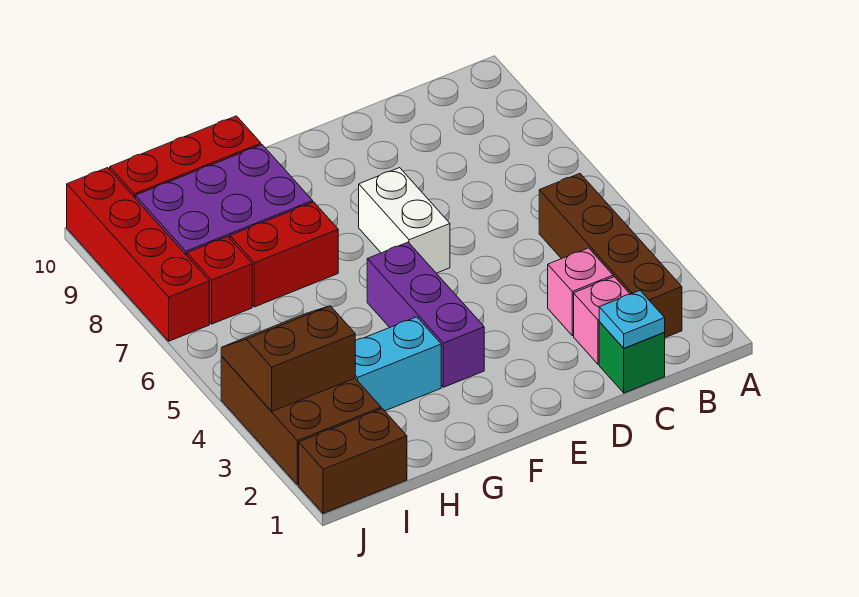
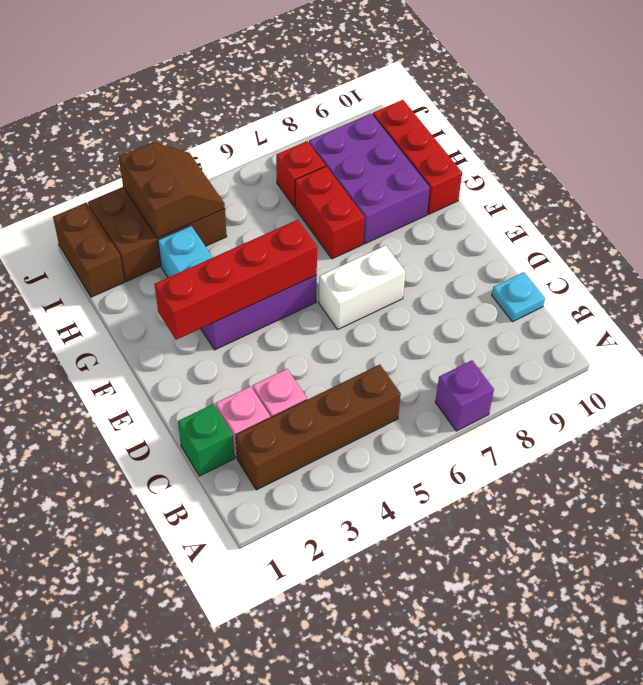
none -> purple 1x1 brick [435,360,494,431]
cyan 1x1 plate [599,291,665,348] -> cyan 1x1 plate moved to [492,272,545,322]
red 1x4 brick [67,168,209,341] -> red 1x4 brick moved to [154,220,317,340]

